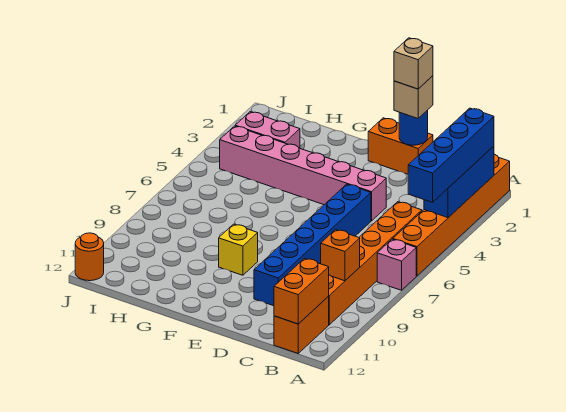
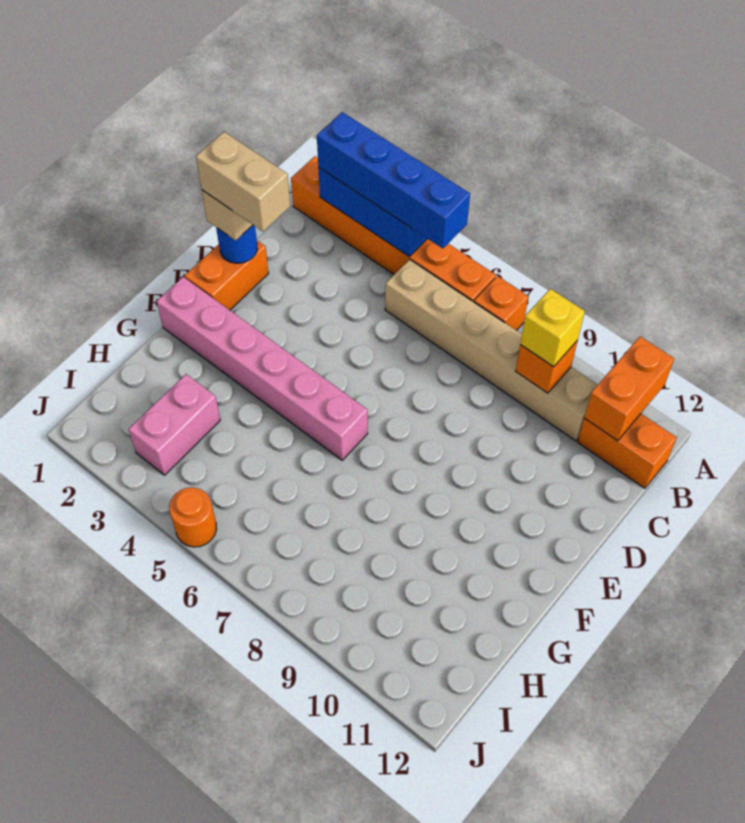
pink 1x1 brick [377,239,416,290] -> orange 1x1 brick [474,276,528,330]
orange 1x6 brick [328,202,422,325] -> tan 1x6 brick [385,259,597,441]
orange 1x2 brick [274,258,329,324] -> orange 1x2 brick turned to [584,337,674,441]
tan 1x1 brick [394,38,433,89] -> tan 1x2 brick [196,132,290,231]
pink 1x6 brick [220,126,386,221] -> pink 1x6 brick turned to [157,277,368,460]
blue 1x6 brick [254,184,371,306] -> none
yellow 1x1 brick [219,224,258,275] -> yellow 1x1 brick moved to [520,289,585,367]
orange 1x1 round brick [75,233,104,281] -> orange 1x1 round brick moved to [169,487,217,547]

